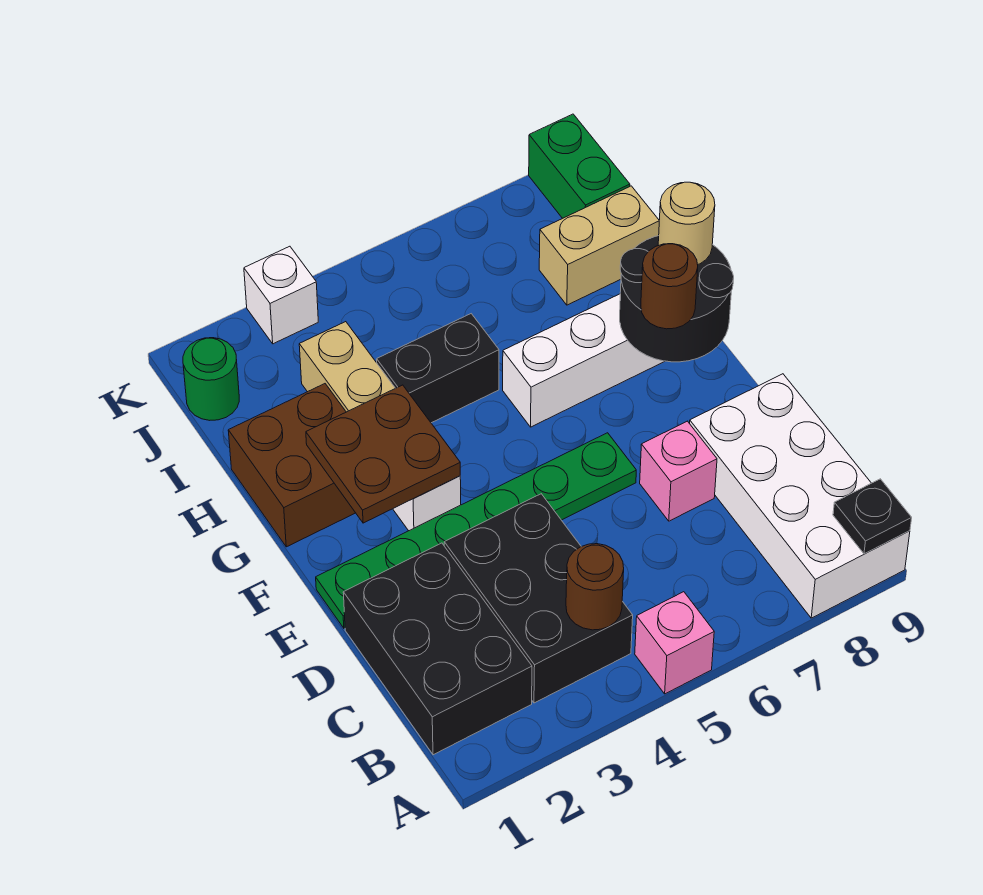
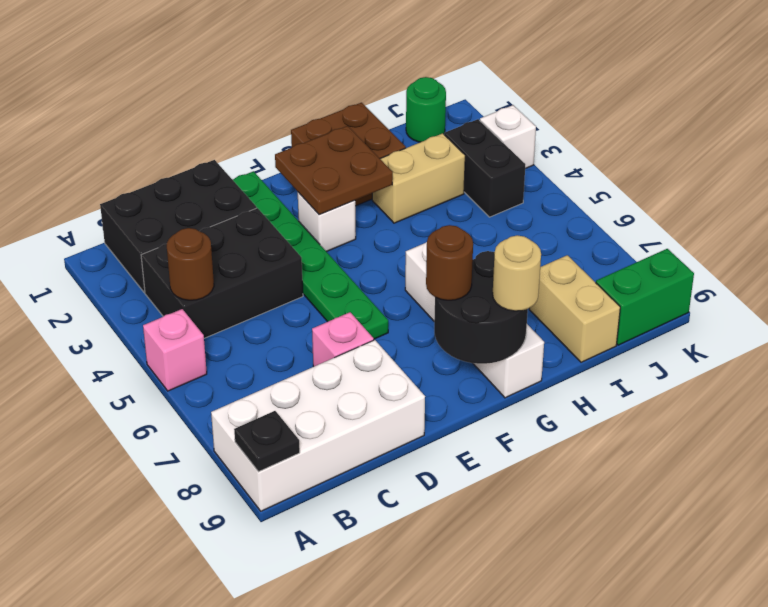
black 1x2 brick [377,314,499,423] -> black 1x2 brick moved to [444,119,525,217]

